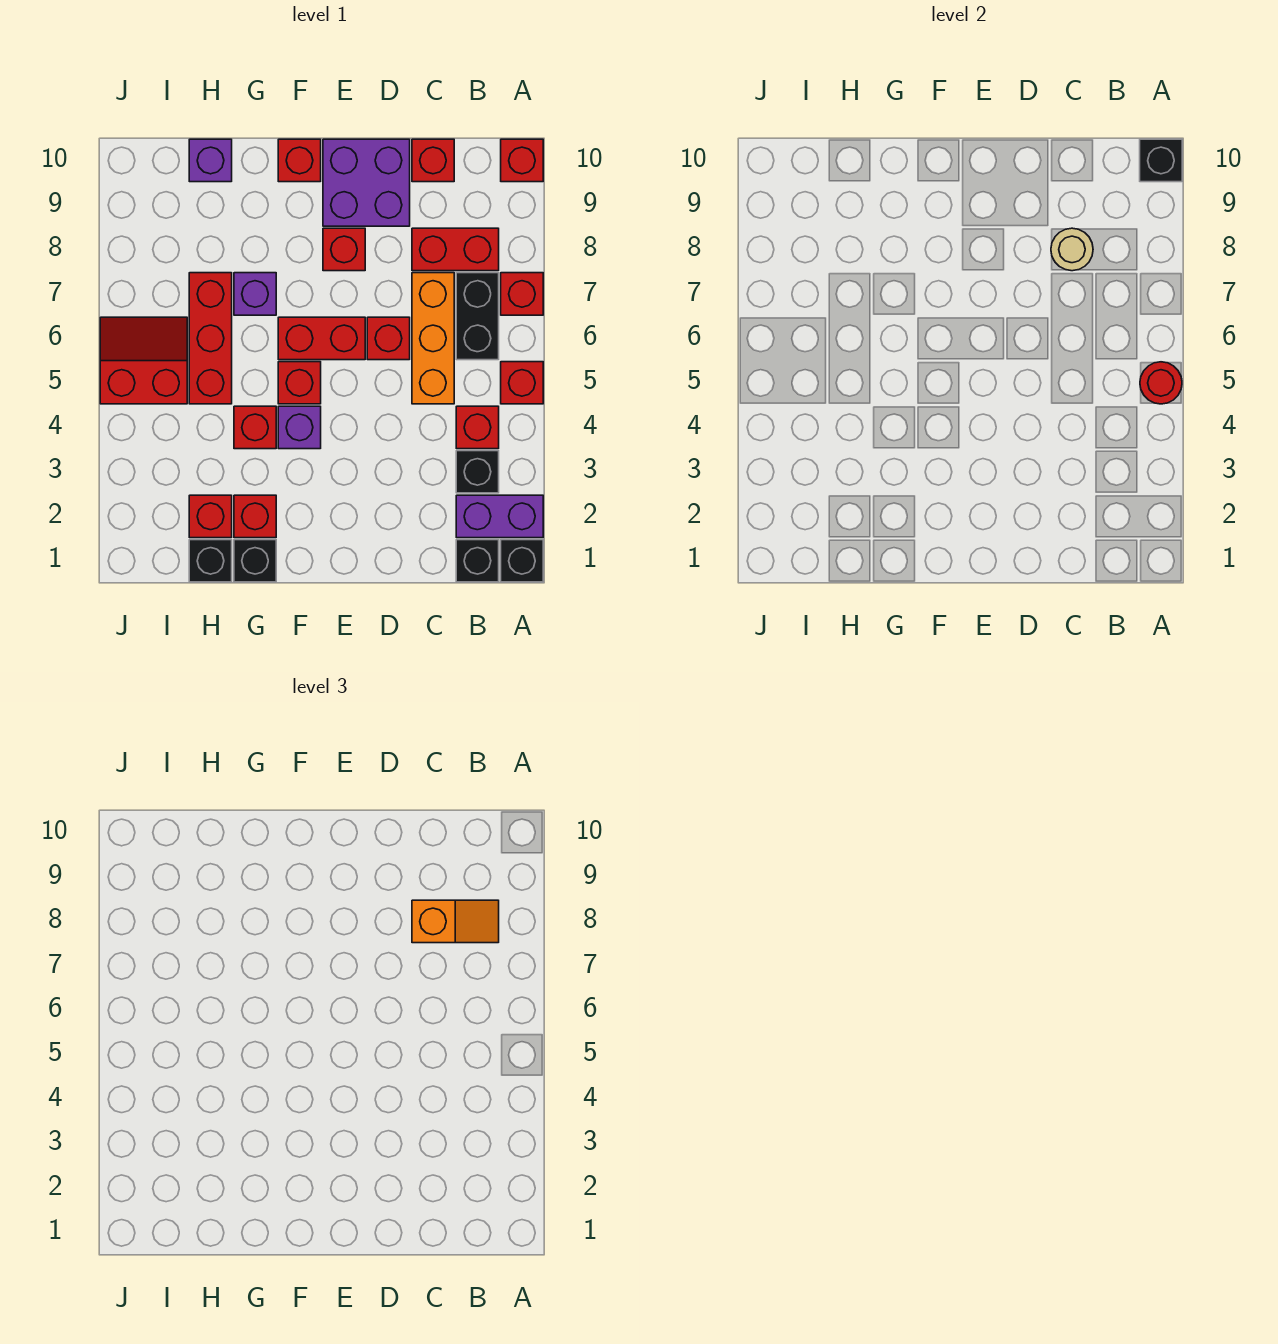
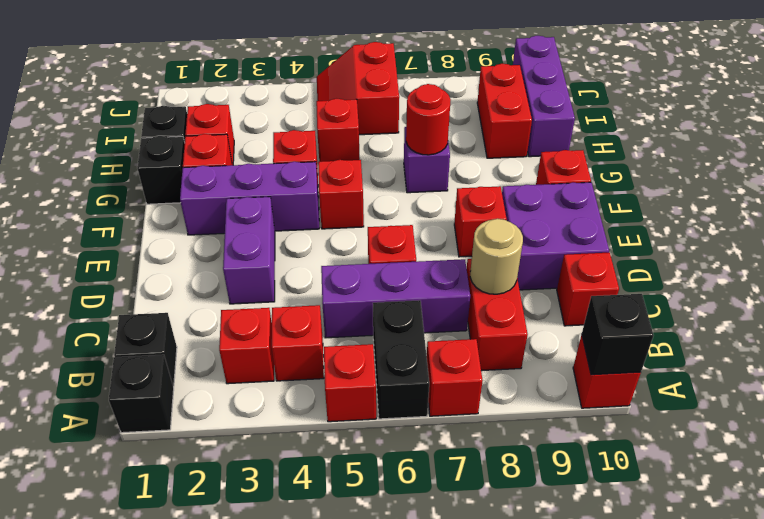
purple 1x2 brick [456,495,543,538] -> purple 1x2 brick moved to [223,197,275,304]
red 1x1 round brick [1140,362,1182,404] -> red 1x1 round brick moved to [406,84,451,155]
black 1x1 brick [456,451,499,493] -> red 1x1 brick [219,308,274,384]
black 1x2 brick [456,273,499,360] -> black 1x2 brick turned to [373,300,429,419]
orange 1x2 slope [412,900,499,943] -> none
orange 1x3 brick [412,273,454,404] -> purple 1x3 brick [321,259,470,338]
red 1x2 brick [278,317,365,360] -> red 1x2 brick moved to [477,64,532,158]
purple 1x1 brick [278,406,321,449] -> purple 1x3 brick [180,162,319,235]
red 1x3 brick [189,273,232,404] -> red 1x1 brick [316,99,360,162]
purple 1x1 brick [189,139,232,182] -> purple 1x3 brick [513,36,575,157]
red 2x2 slope [100,317,187,404] -> red 2x2 slope turned to [317,42,399,135]

